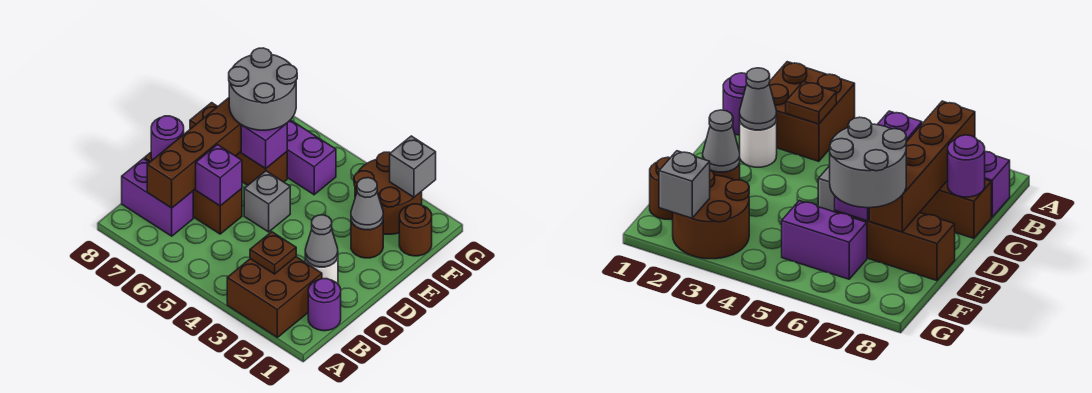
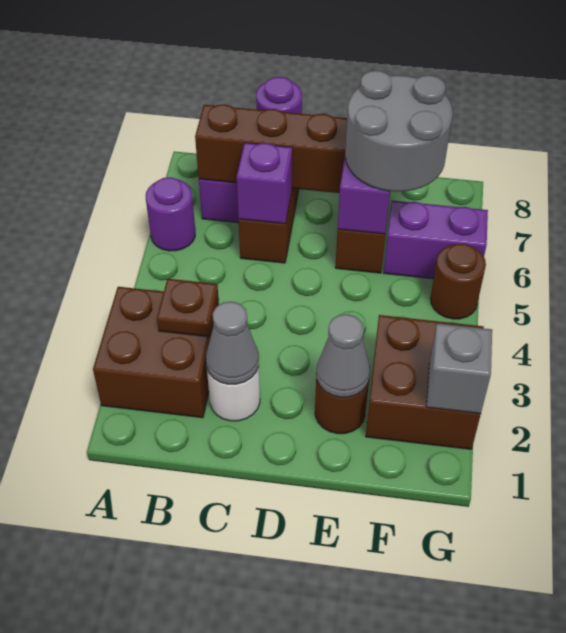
purple 1x1 round brick [308,279,341,331] -> purple 1x1 round brick moved to [146,177,195,251]
grey 1x1 brick [244,171,290,232] -> none
brown 1x1 round brick [399,204,432,256] -> brown 1x1 round brick moved to [430,244,486,319]
brown 2x2 round brick [354,152,422,234] -> brown 2x2 brick [366,315,484,449]
purple 1x2 brick [287,120,336,195] -> purple 1x2 brick turned to [384,201,488,279]

